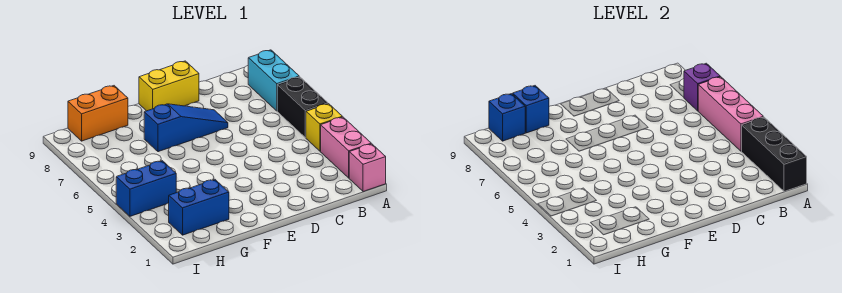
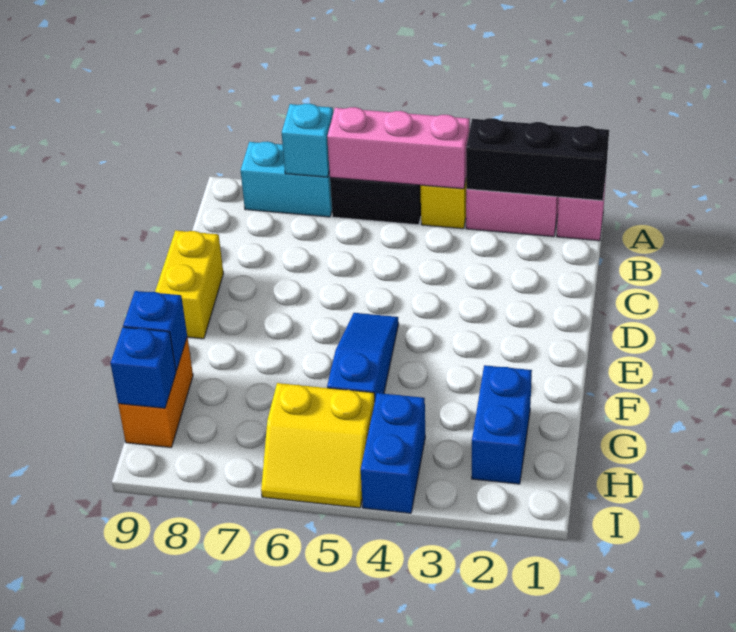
purple 1x1 brick [684,63,720,111] -> cyan 1x1 brick [282,104,333,177]
blue 1x3 slope [144,104,228,152] -> blue 1x3 slope moved to [327,313,399,399]
none -> yellow 2x2 slope [261,383,375,508]

